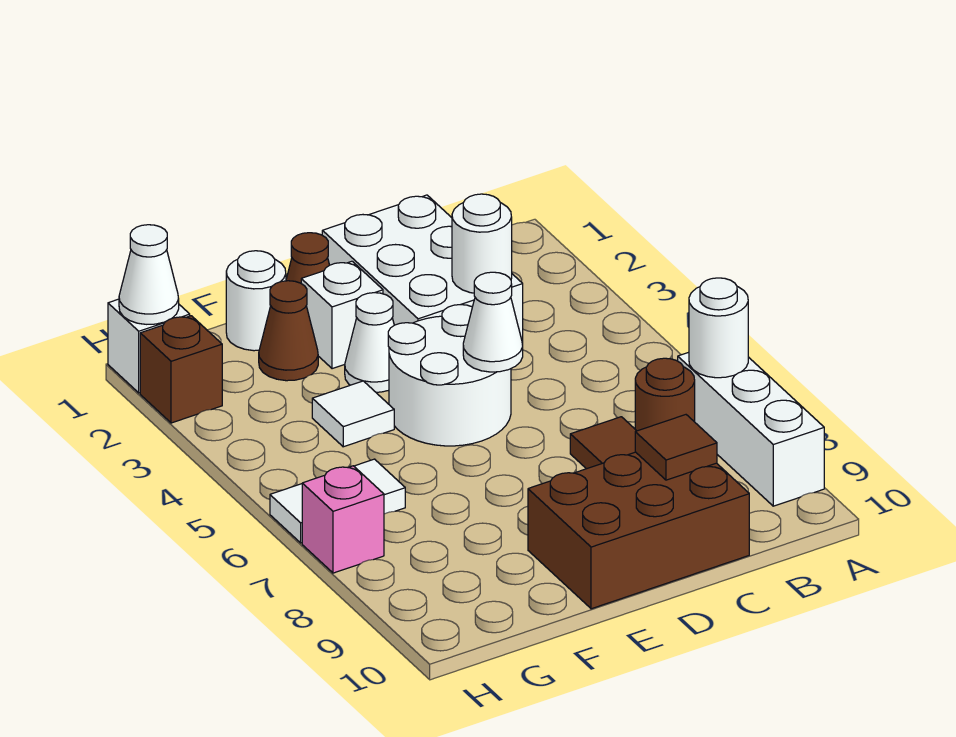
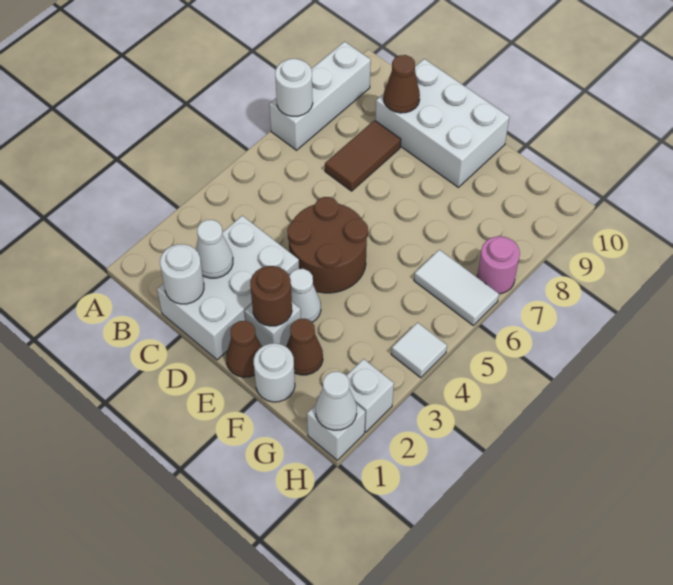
brown 1x1 round brick [635,358,695,431] -> brown 1x1 round brick moved to [250,266,292,326]
white 1x1 round brick [452,194,512,293] -> white 1x1 round brick moved to [160,244,204,304]
brown 2x3 brick [528,452,749,609] -> white 2x3 brick [375,59,509,187]
brown 1x1 tile [635,415,717,480] -> brown 1x1 cone [384,55,420,113]
white 2x2 round brick [388,305,511,446] -> brown 2x2 round brick [287,197,368,293]
white 1x1 cone [463,272,523,372] -> white 1x1 cone moved to [196,220,233,278]
white 1x1 tile [312,381,394,447] -> white 1x1 tile moved to [391,322,447,378]
brown 1x1 brick [140,316,222,423] -> white 1x1 brick [346,359,394,432]
pink 1x1 brick [302,466,384,573] -> pink 1x1 round brick [477,236,520,294]

